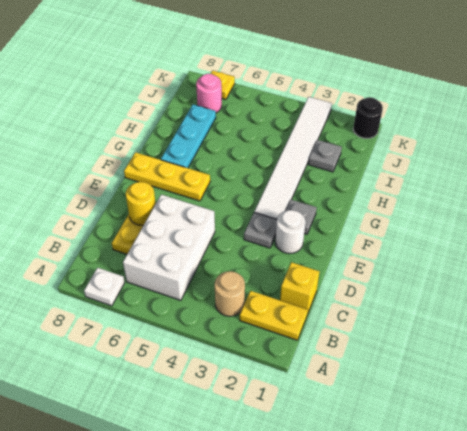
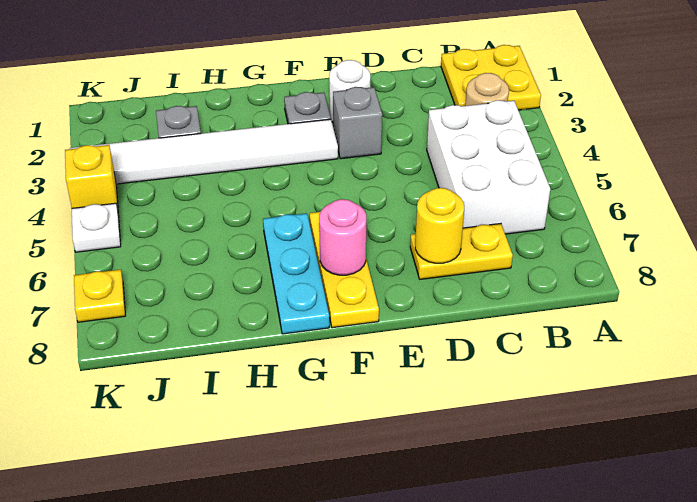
white 1x1 plate [84,268,125,306] -> white 1x1 plate moved to [72,203,121,252]
yellow 1x2 plate [240,291,308,340] -> yellow 2x2 plate [441,45,541,110]
white 2x3 brick [123,195,215,300] -> white 2x3 brick turned to [427,100,550,234]
yellow 1x1 brick [280,262,320,314] -> yellow 1x1 brick moved to [65,145,118,210]
grey 1x1 plate [244,213,277,248] -> grey 1x1 brick [333,87,382,159]
cyan 1x3 plate [161,104,216,168] -> cyan 1x3 plate turned to [263,213,329,334]
pink 1x1 round brick [196,74,222,113] -> pink 1x1 round brick moved to [319,199,366,275]
black 1x1 round brick [353,97,383,138] -> none

